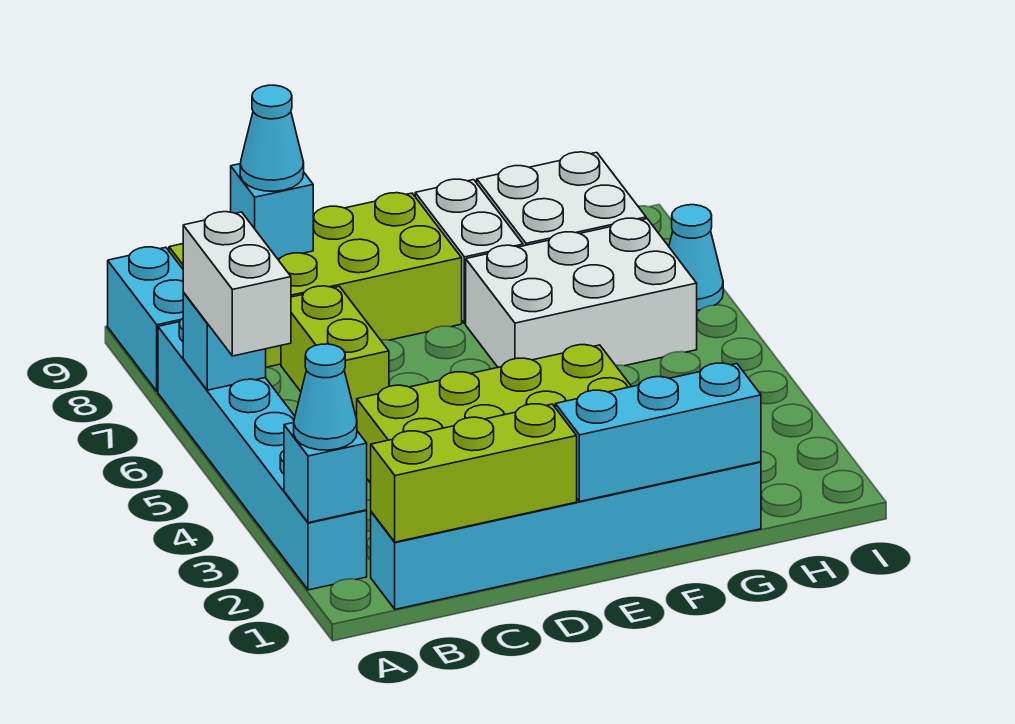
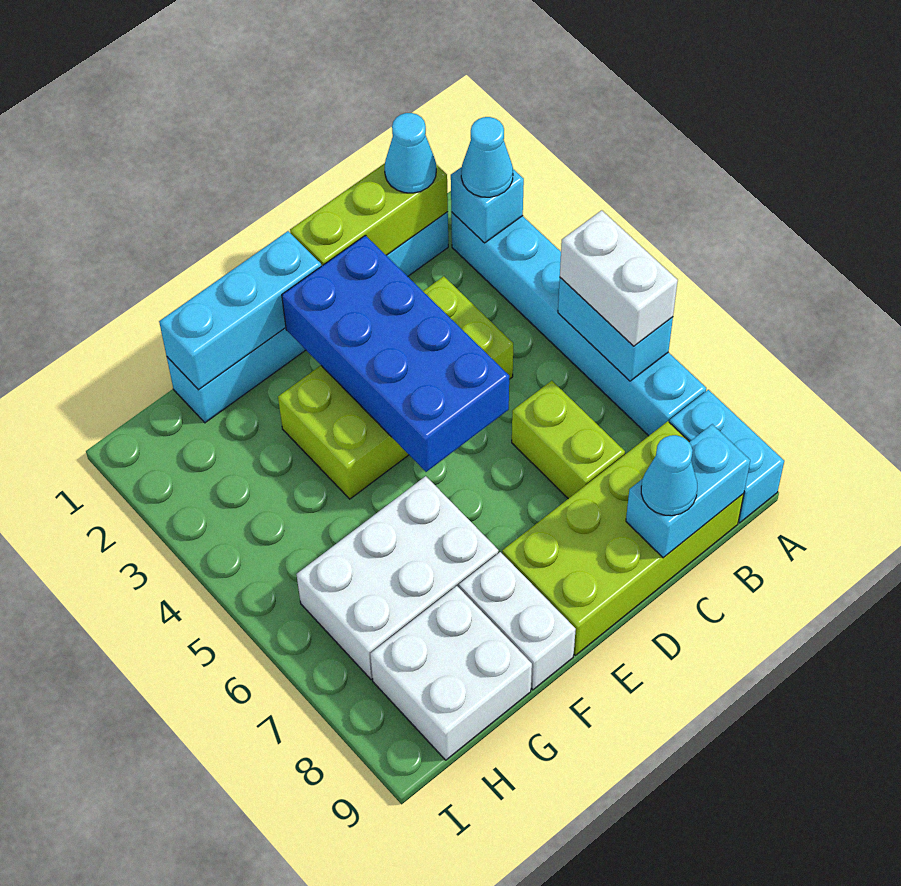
cyan 1x1 brick [183,293,266,390] -> cyan 1x2 brick [558,278,673,381]
cyan 1x1 brick [231,164,313,259] -> cyan 1x2 brick [626,424,750,558]
none -> blue 2x4 brick [282,235,509,472]
cyan 1x1 cone [669,205,723,310] -> cyan 1x1 cone moved to [385,113,436,193]

